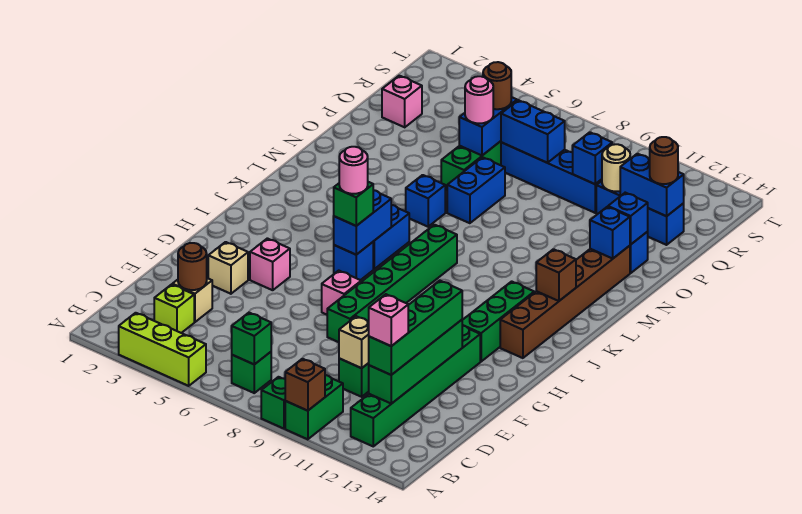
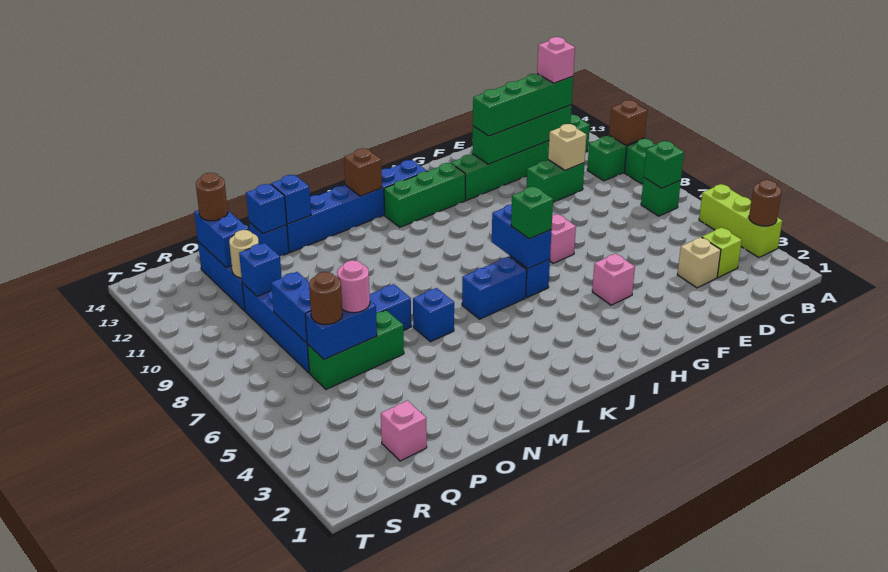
brown 1x1 round brick [178,243,207,290] -> brown 1x1 round brick moved to [749,180,781,226]
tan 1x1 brick [208,242,248,294] -> none
green 1x6 brick [327,225,457,342] -> none
blue 1x2 brick [334,190,391,255] -> blue 1x2 brick turned to [492,204,552,269]
pink 1x1 round brick [339,147,368,194] -> none
brown 1x6 brick [500,246,630,358] -> blue 1x6 brick [287,160,427,252]

